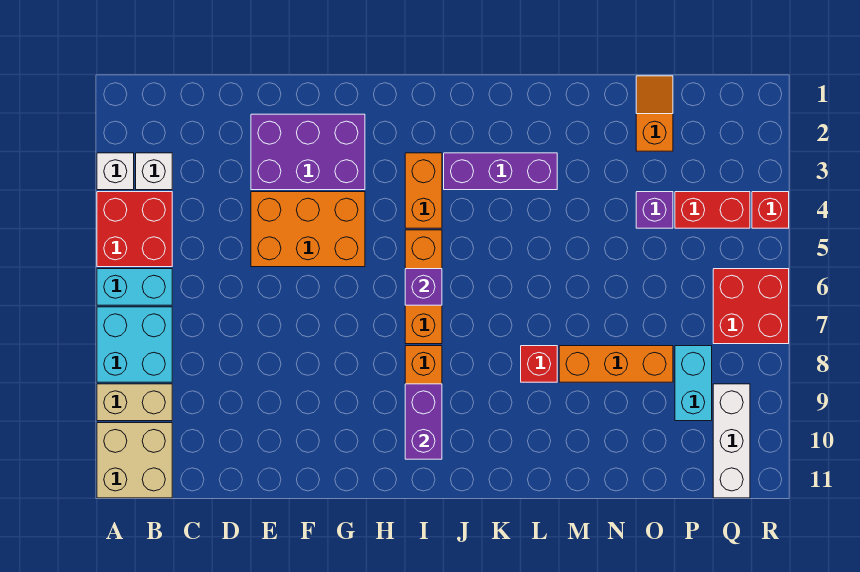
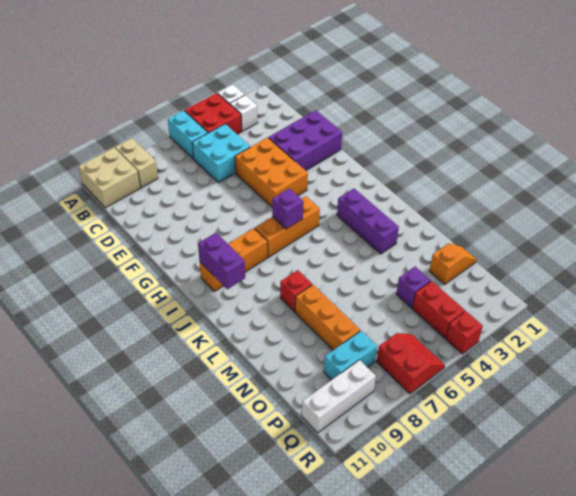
cyan 2x2 brick [97,307,172,382] -> cyan 2x2 brick moved to [192,124,250,182]
purple 2x3 brick [251,114,365,190] -> purple 2x3 brick turned to [268,110,342,171]
orange 1x2 brick [405,153,442,228] -> none
purple 1x2 brick [405,384,442,459] -> purple 1x2 brick turned to [198,233,245,289]
red 2x2 brick [713,269,789,344] -> red 2x2 slope [377,333,445,394]

